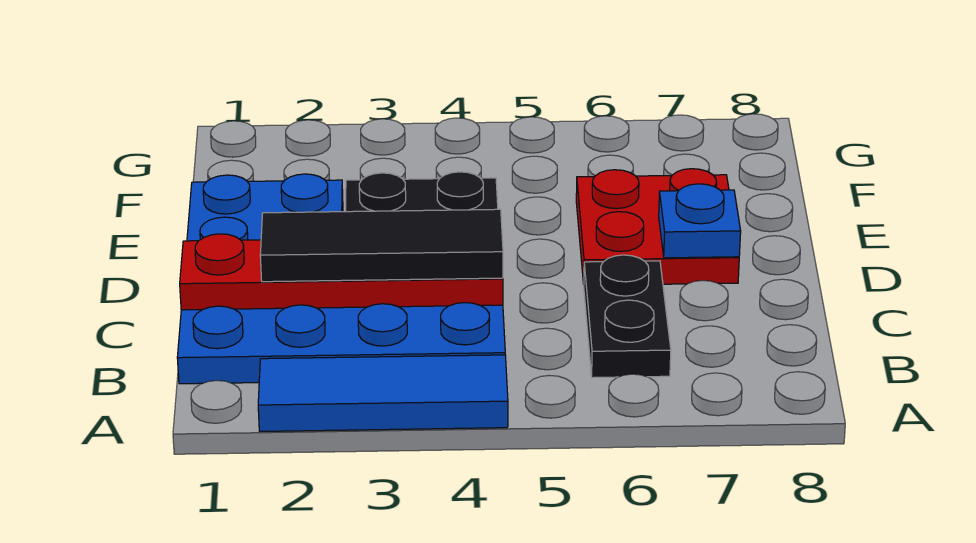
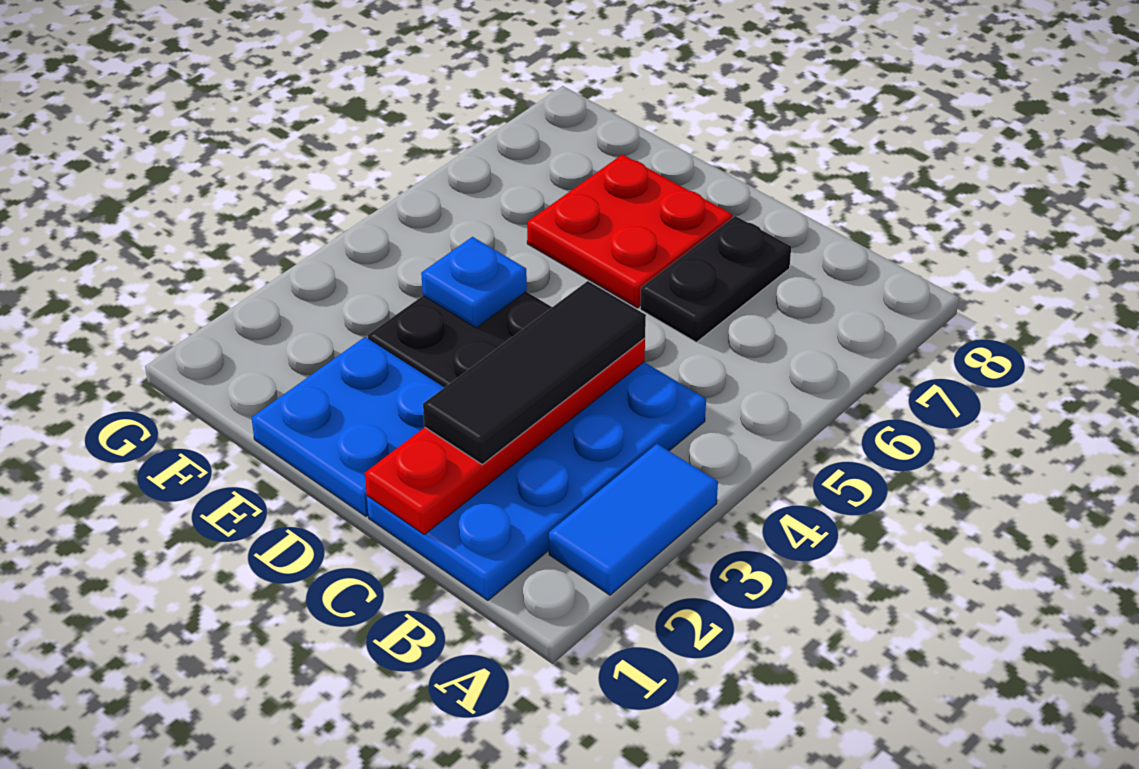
blue 1x3 tile [258,355,508,431] -> blue 1x2 tile [549,444,718,595]
black 1x2 plate [584,255,671,378] -> black 1x2 plate turned to [640,216,791,342]
blue 1x1 plate [659,184,741,258] -> blue 1x1 plate moved to [421,237,527,328]

